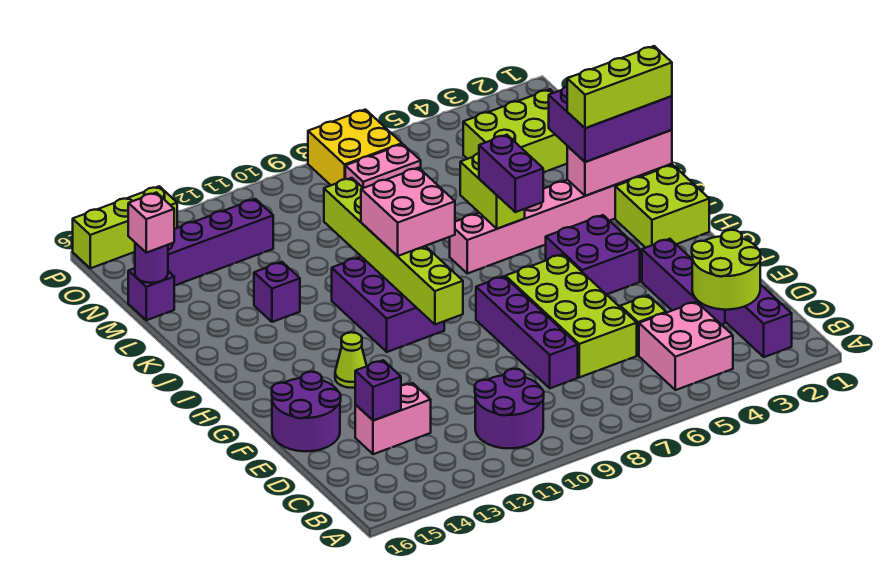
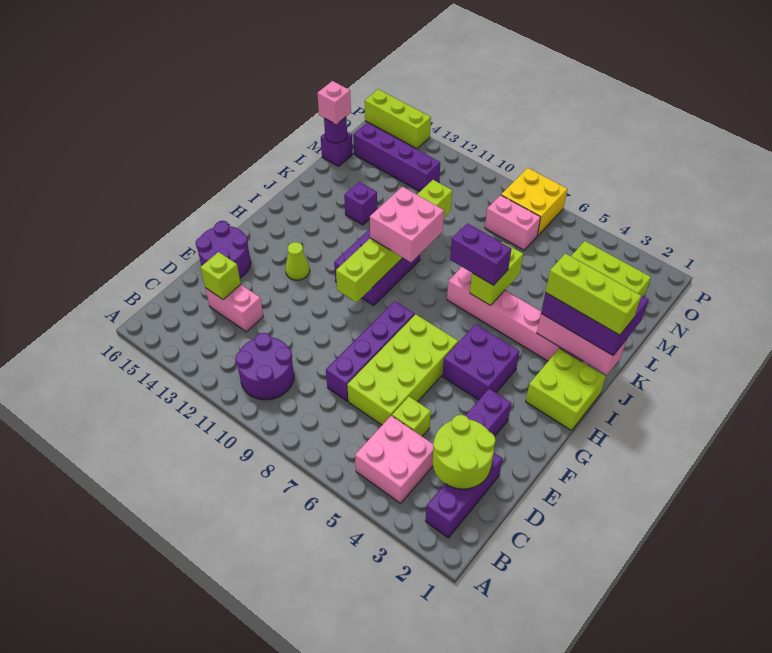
purple 1x1 brick [355,360,401,421] -> lime 1x1 brick [200,252,241,300]
purple 1x2 brick [479,135,543,212] -> purple 1x2 brick turned to [450,223,511,285]

